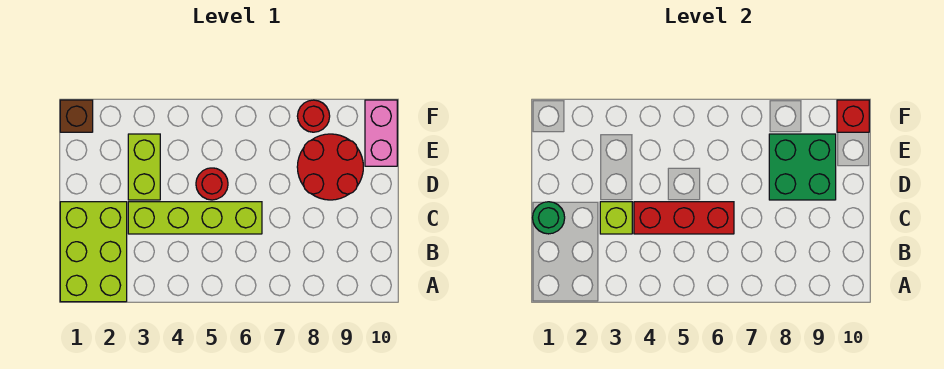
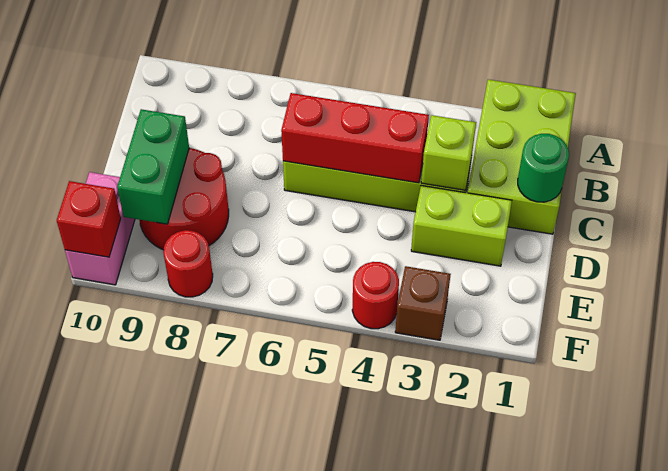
lime 1x2 brick [128,134,160,200] -> lime 1x2 brick turned to [411,186,512,266]
red 1x1 round brick [196,168,228,200] -> red 1x1 round brick moved to [352,262,399,329]
green 2x2 brick [769,134,836,200] -> green 1x2 brick [117,109,189,224]
brown 1x1 brick [60,100,93,132] -> brown 1x1 brick moved to [395,266,451,340]

